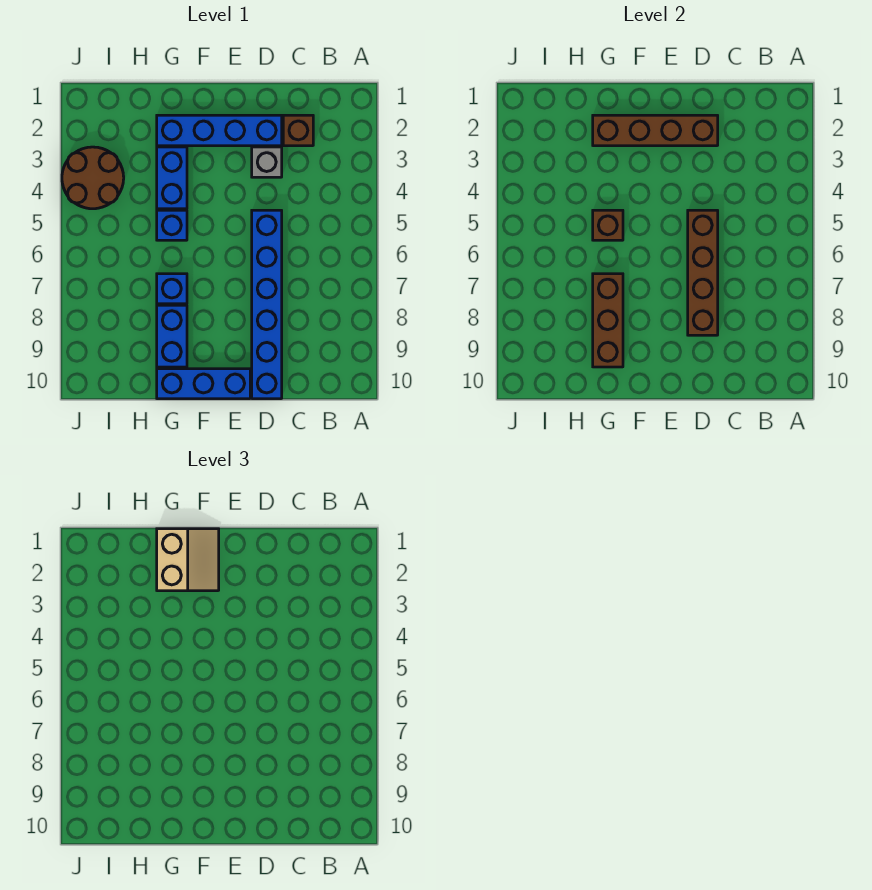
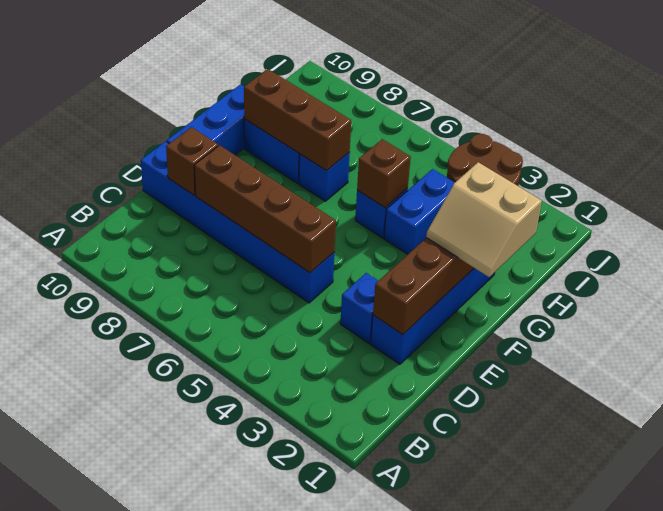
brown 1x1 brick [283,115,313,146] -> brown 1x1 brick moved to [166,127,218,195]
grey 1x1 brick [252,147,282,177] -> blue 1x1 brick [340,273,378,343]
blue 1x2 brick [157,147,187,209] -> blue 1x2 brick turned to [384,169,455,254]

